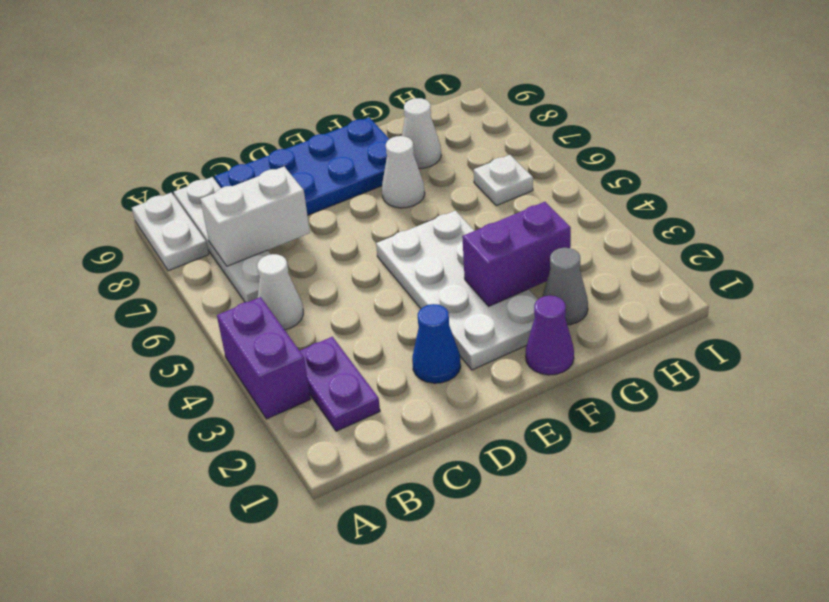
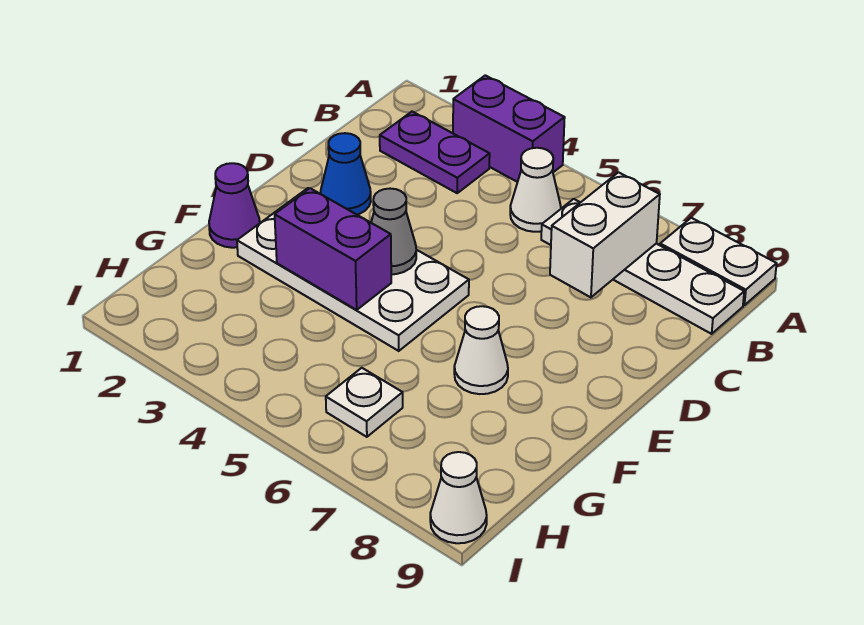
blue 2x4 plate [215,117,389,215] -> none
purple 1x2 brick [462,202,571,306] -> purple 1x2 brick turned to [275,188,391,310]
grey 1x1 cone [542,248,588,325] -> grey 1x1 cone moved to [371,189,416,274]
white 1x1 cone [402,98,441,168] -> white 1x1 cone moved to [430,452,487,543]

